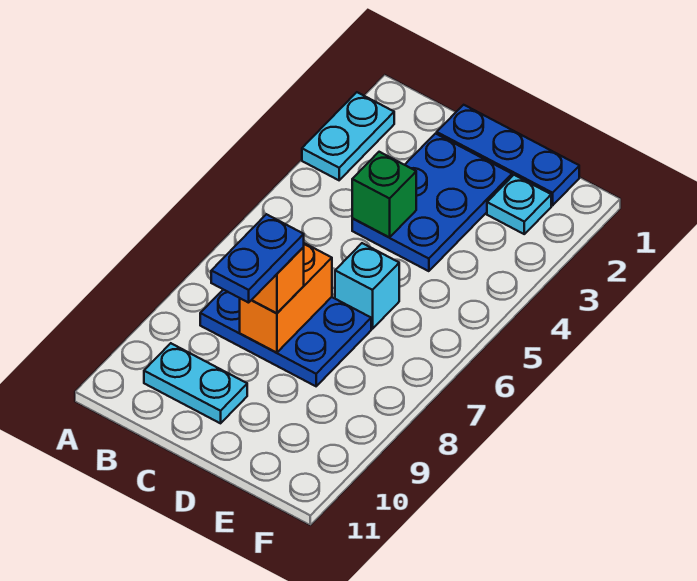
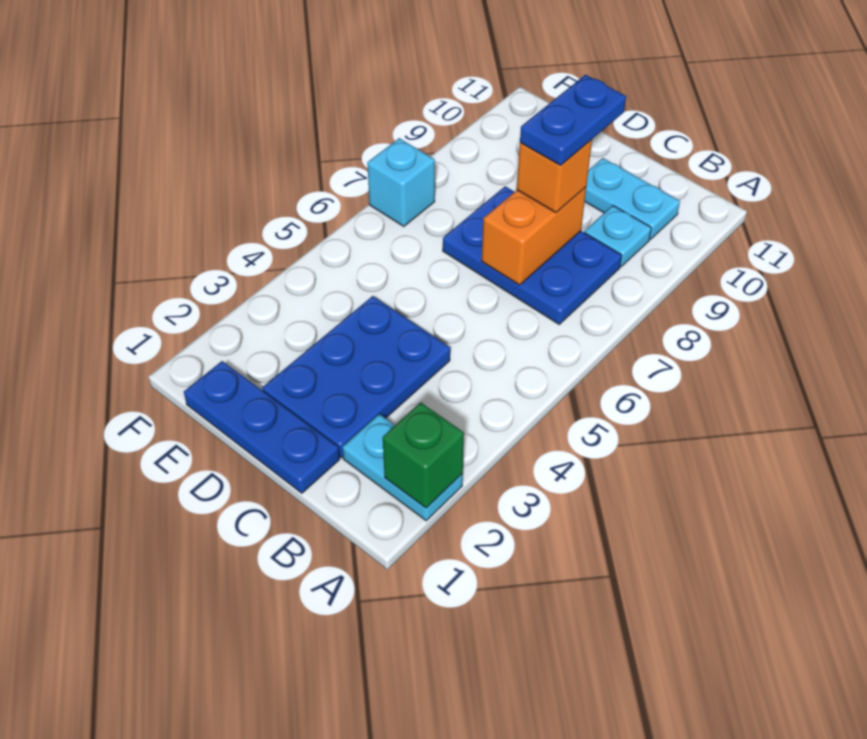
cyan 1x2 plate [302,92,394,180] -> cyan 1x2 plate turned to [342,414,463,521]
green 1x1 brick [352,152,416,237] -> green 1x1 brick moved to [383,403,464,508]
cyan 1x1 brick [335,243,399,329] -> cyan 1x1 brick moved to [367,138,435,227]
cyan 1x1 plate [487,175,551,234] -> cyan 1x1 plate moved to [584,206,651,267]

